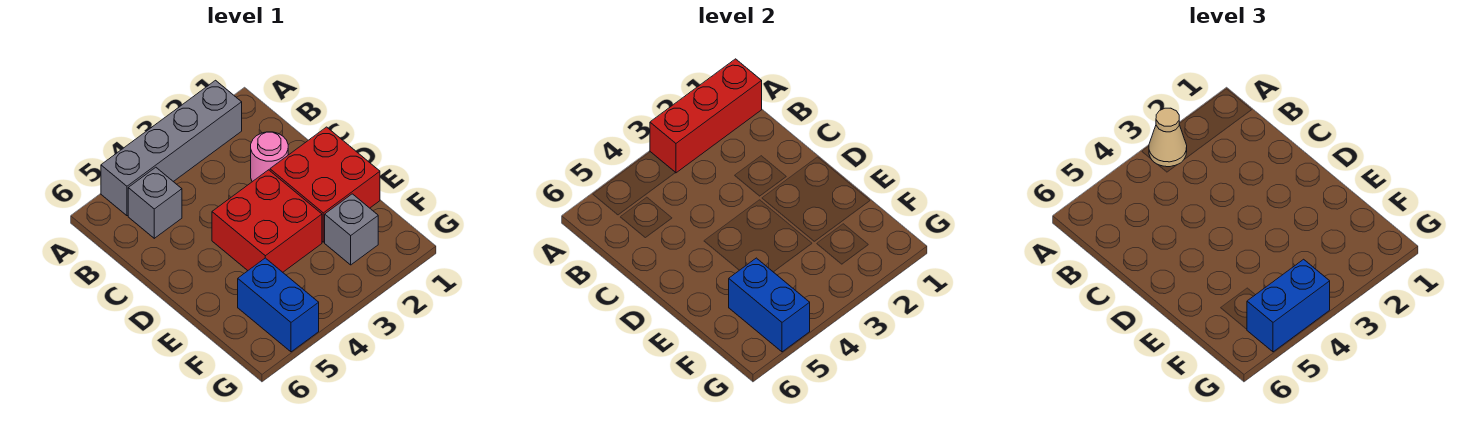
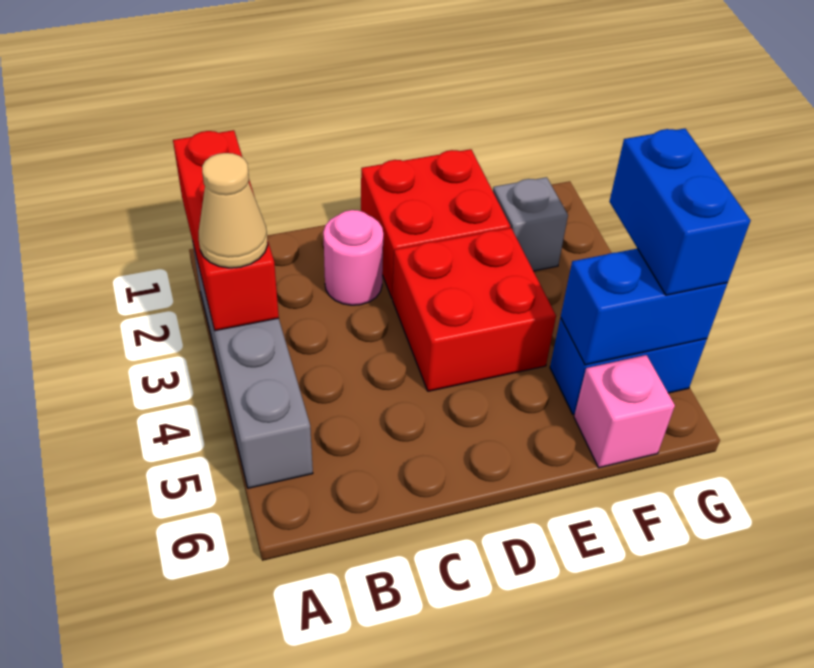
grey 1x1 brick [128,167,182,238] -> none
none -> pink 1x1 brick [574,355,675,468]

